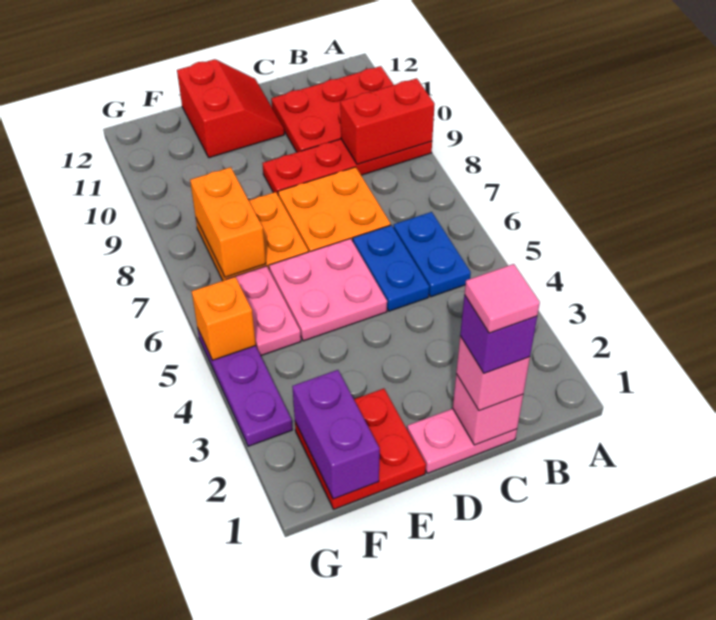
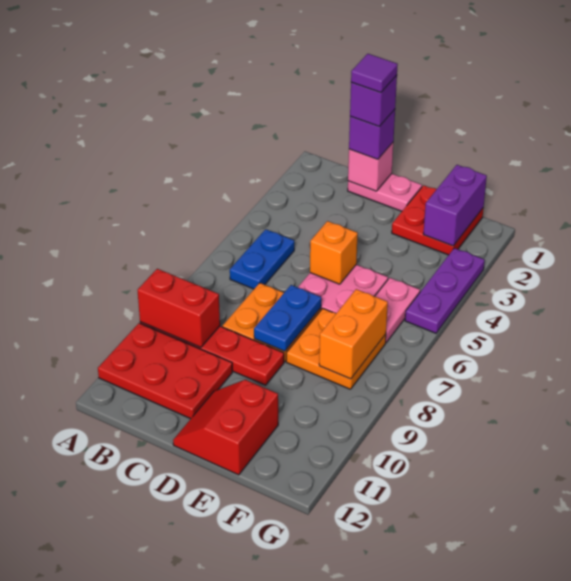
pink 1x1 brick [456,336,530,411] -> purple 1x1 brick [349,110,395,159]
pink 1x1 tile [465,264,540,333] -> purple 1x1 tile [351,54,398,93]
blue 1x2 plate [353,225,429,311] -> blue 1x2 plate moved to [254,285,321,351]
orange 1x1 brick [192,277,256,360] -> orange 1x1 brick moved to [310,221,358,284]

